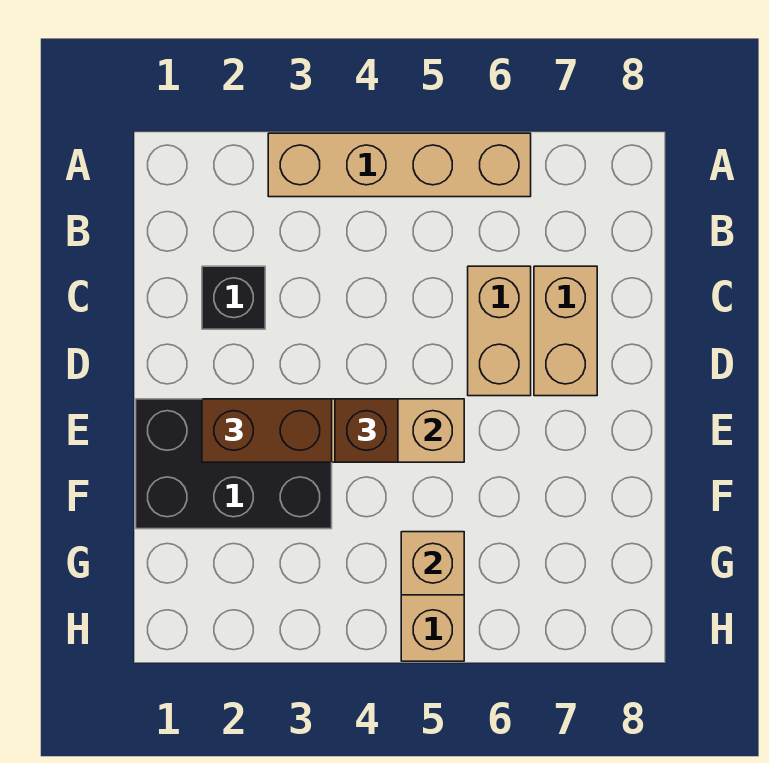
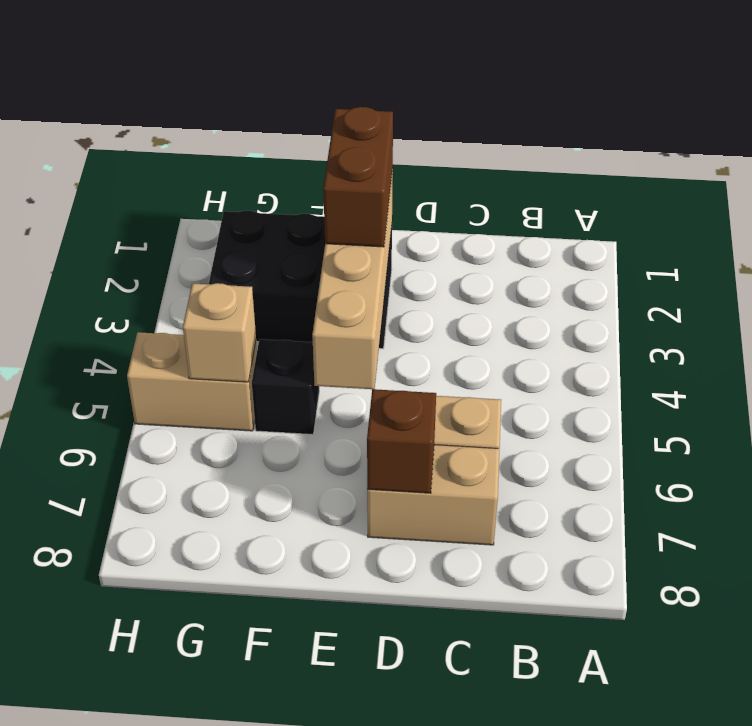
tan 1x4 brick [268,133,531,197] -> none
black 1x1 brick [202,266,265,329] -> black 1x1 brick moved to [252,339,319,435]
black 2x3 brick [136,399,332,529] -> black 2x3 brick turned to [209,211,392,349]
brown 1x1 brick [335,399,398,462] -> brown 1x1 brick moved to [367,389,436,493]

